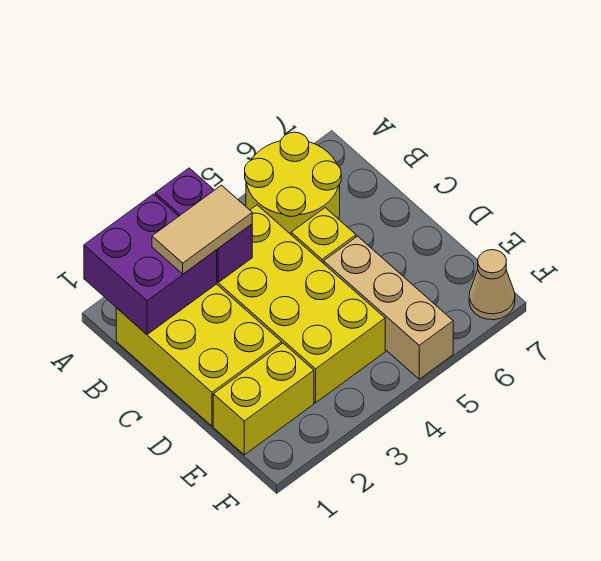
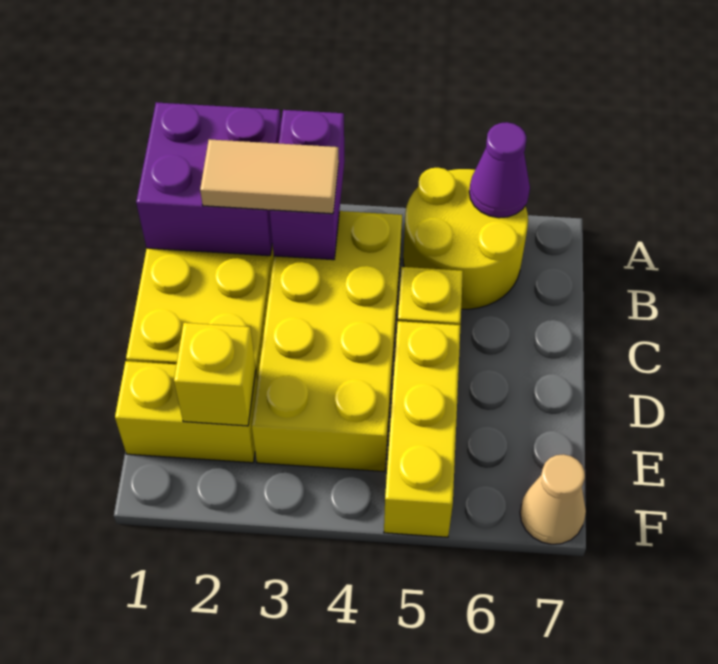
none -> purple 1x1 cone [469,122,530,218]
tan 1x3 brick [324,236,453,379] -> yellow 1x3 brick [384,321,461,537]
none -> yellow 1x1 brick [174,323,256,426]

